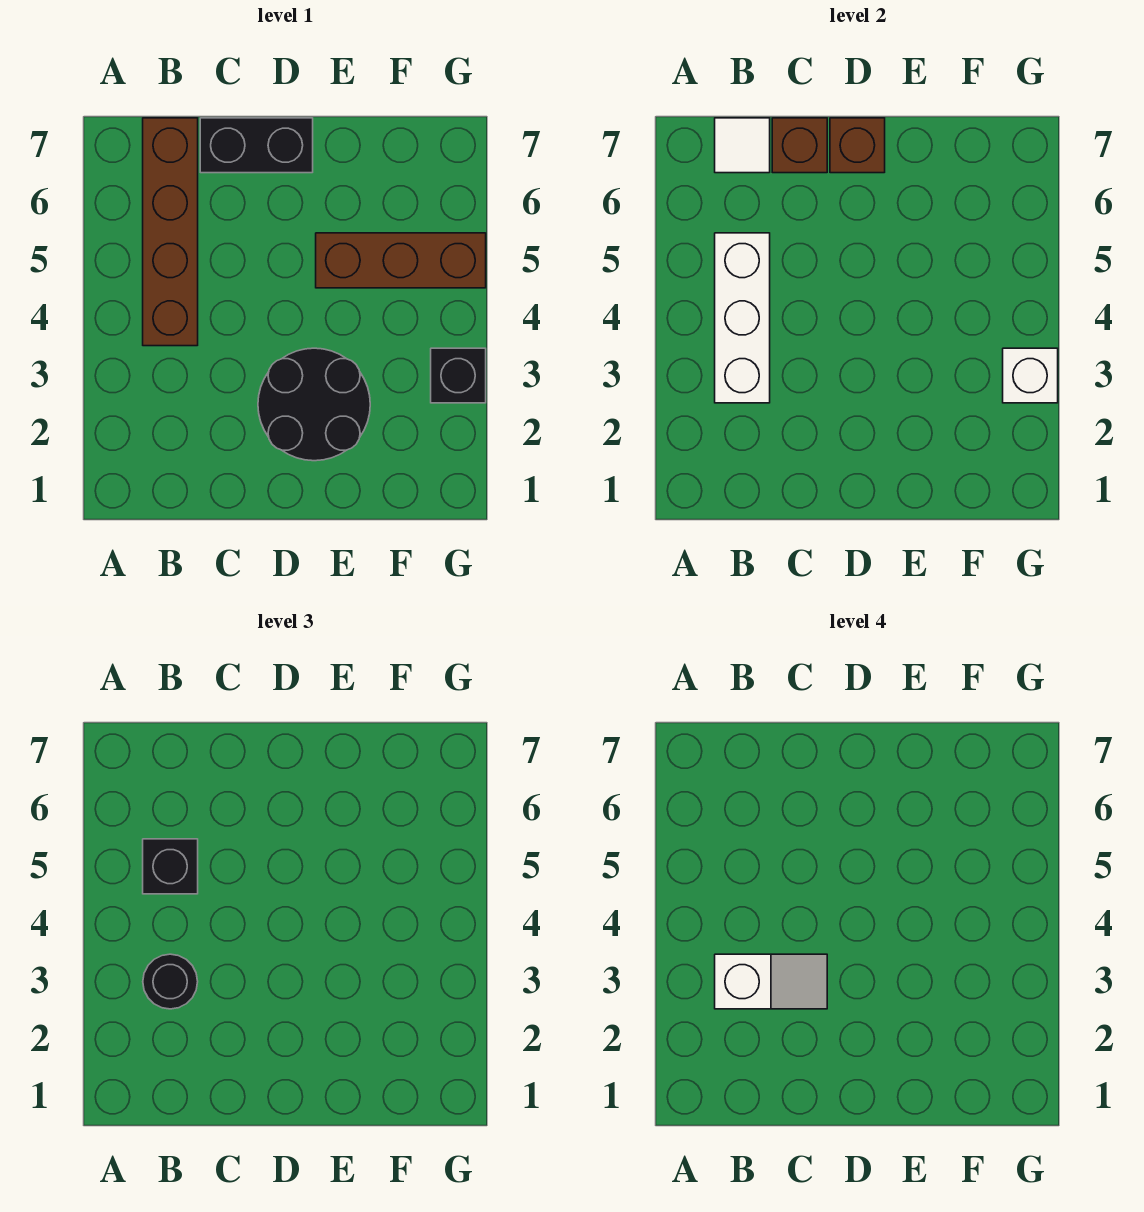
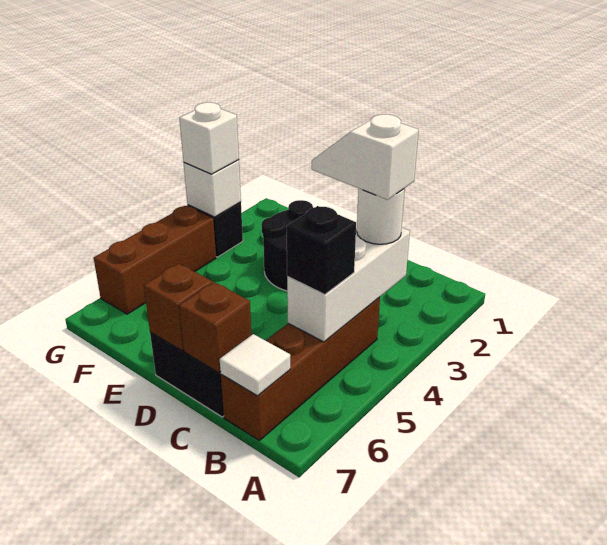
black 1x1 round brick [143,954,198,1009] -> white 1x1 round brick [357,188,405,244]
brown 1x3 brick [316,233,486,288] -> brown 1x3 brick turned to [94,206,216,314]
none -> white 1x1 brick [179,102,239,174]

